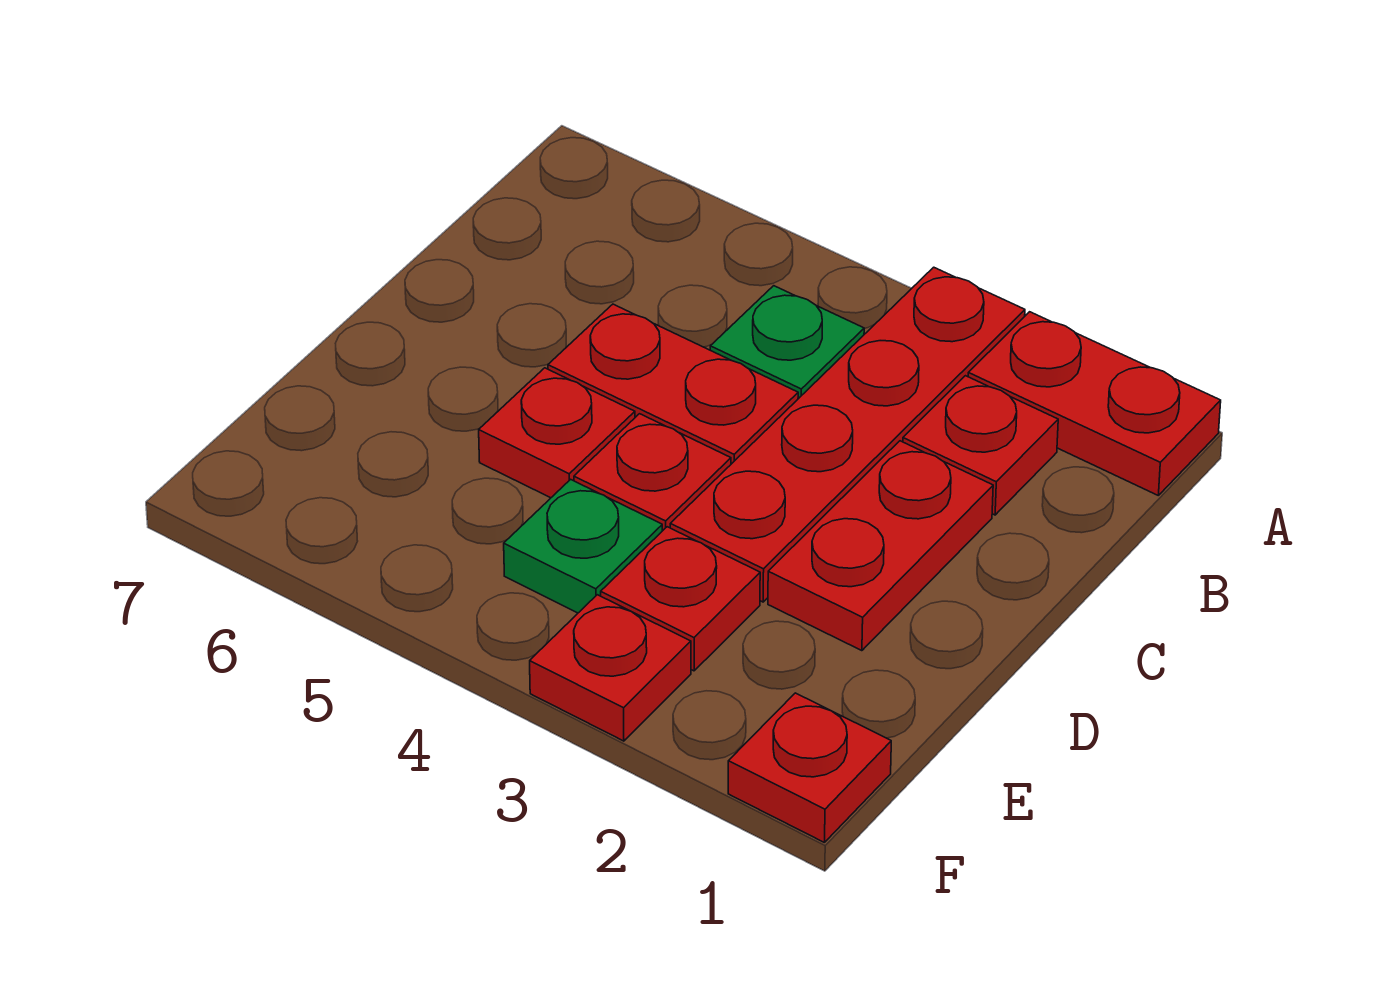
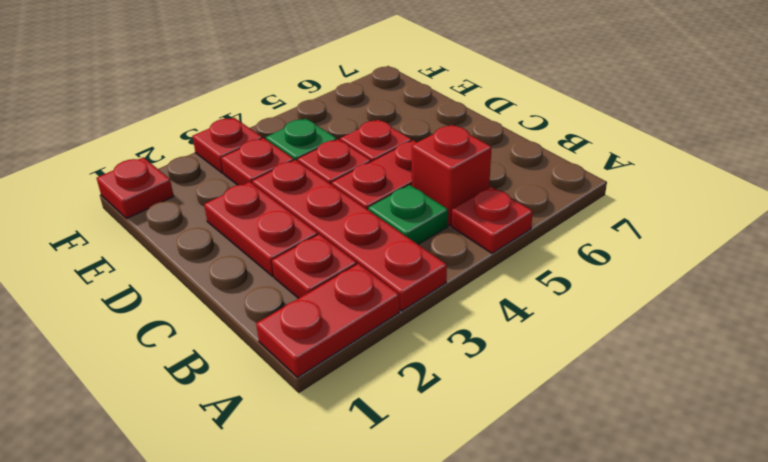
none -> red 1x1 plate [452,186,533,253]
none -> red 1x1 brick [412,125,492,226]

